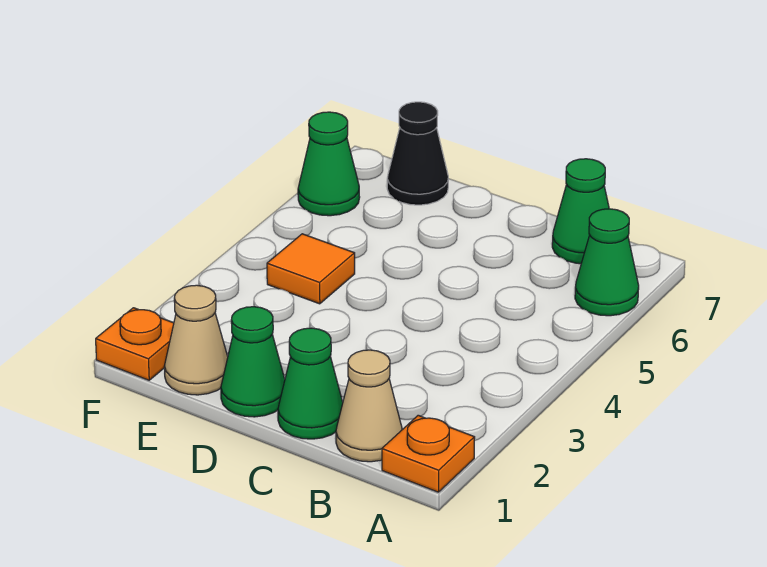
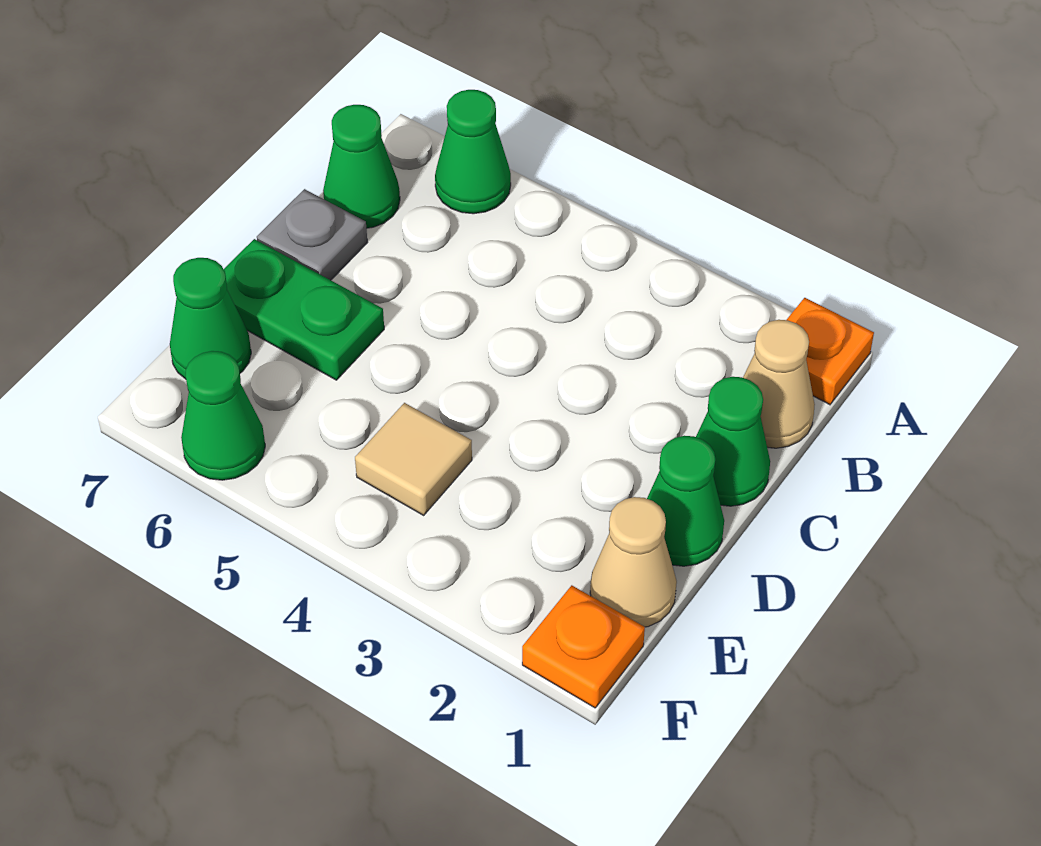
none -> grey 1x1 plate [257,189,367,280]
none -> green 1x2 plate [224,239,384,380]
orange 1x1 tile [267,234,355,304] -> tan 1x1 tile [355,403,472,515]
black 1x1 cone [387,102,448,205] -> green 1x1 cone [170,258,251,379]

